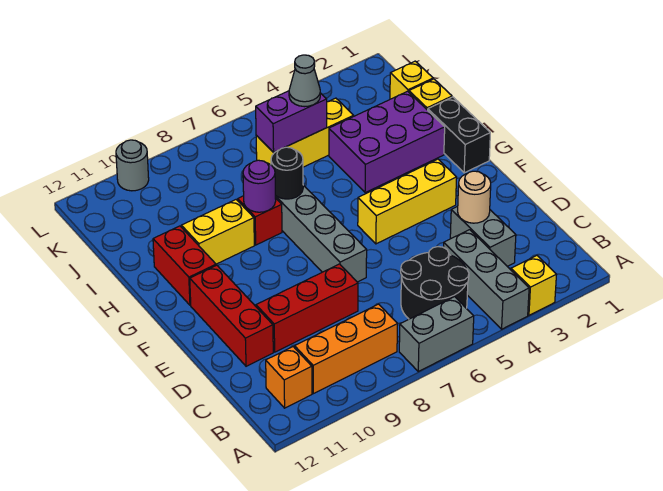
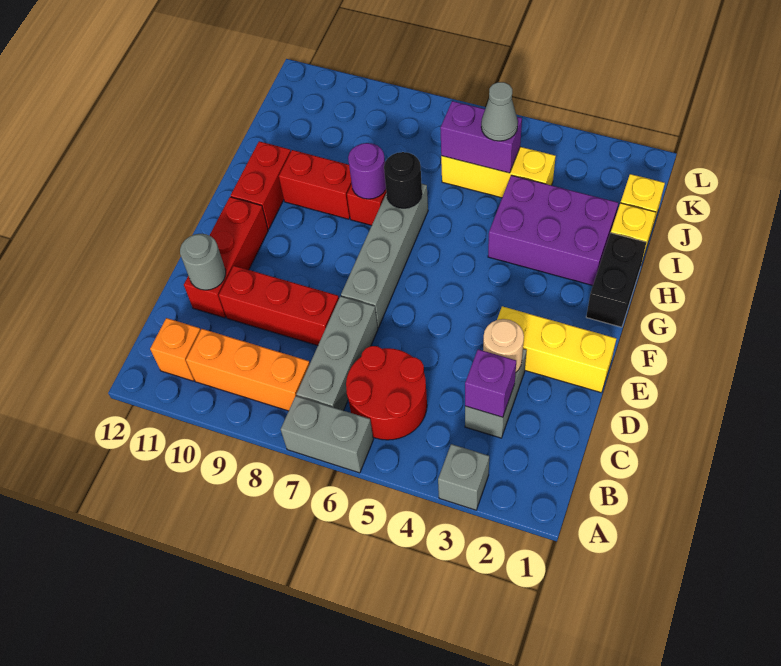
yellow 1x1 brick [511,256,557,315] -> grey 1x1 brick [438,444,489,510]
grey 1x3 brick [444,230,529,329] -> grey 1x3 brick moved to [296,296,378,411]
black 2x2 round brick [401,247,469,319] -> red 2x2 round brick [346,346,427,440]
none -> purple 1x1 brick [465,349,516,417]
yellow 1x3 brick [358,159,457,244] -> yellow 1x3 brick moved to [497,306,616,392]
yellow 1x2 brick [181,200,254,264] -> red 1x2 brick [279,150,352,219]
grey 1x1 round brick [116,140,149,191] -> grey 1x1 round brick moved to [180,234,226,290]

